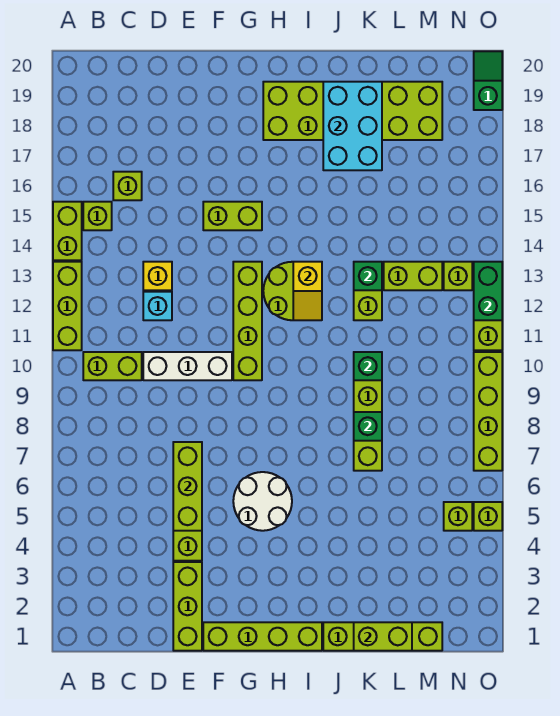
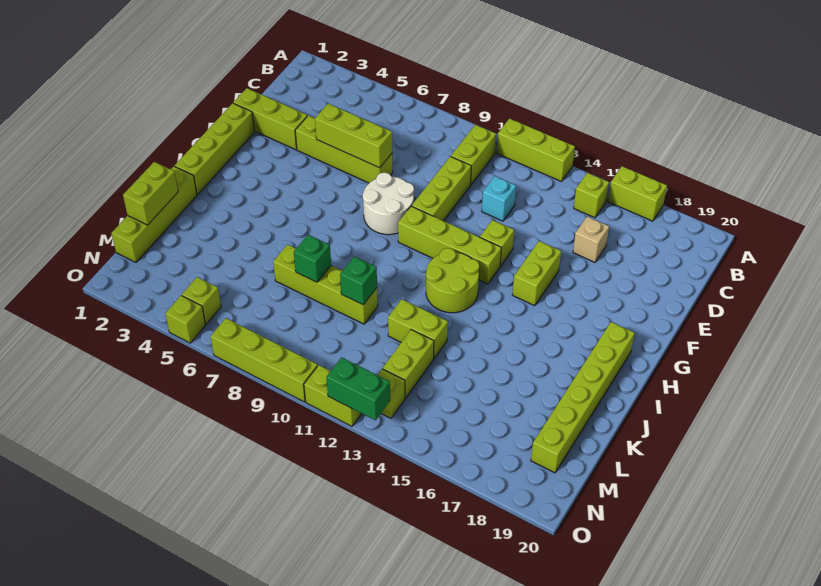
lime 1x2 brick [53,202,82,260] -> lime 1x2 brick moved to [608,166,667,221]
lime 1x1 brick [113,172,142,200] -> lime 1x1 brick moved to [480,220,514,266]
white 1x3 brick [143,352,232,380] -> lime 1x3 brick [412,156,471,221]
yellow 1x1 brick [143,262,172,290] -> none
none -> tan 1x1 brick [573,217,609,262]
white 2x2 round brick [233,472,292,531] -> white 2x2 round brick moved to [363,172,414,235]
lime 2x6 brick [263,82,442,140] -> lime 1x6 brick [531,322,635,473]
yellow 1x2 slope [293,262,322,320] -> none
cyan 2x3 brick [323,82,382,170] -> none
green 1x1 brick [354,262,382,290] -> none
green 1x2 slope [474,51,502,110] -> none

